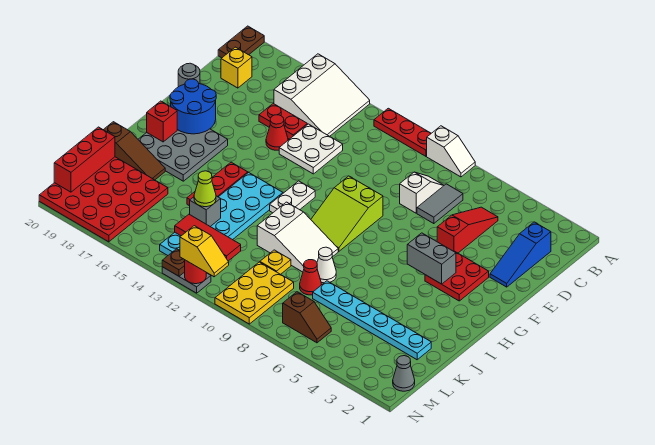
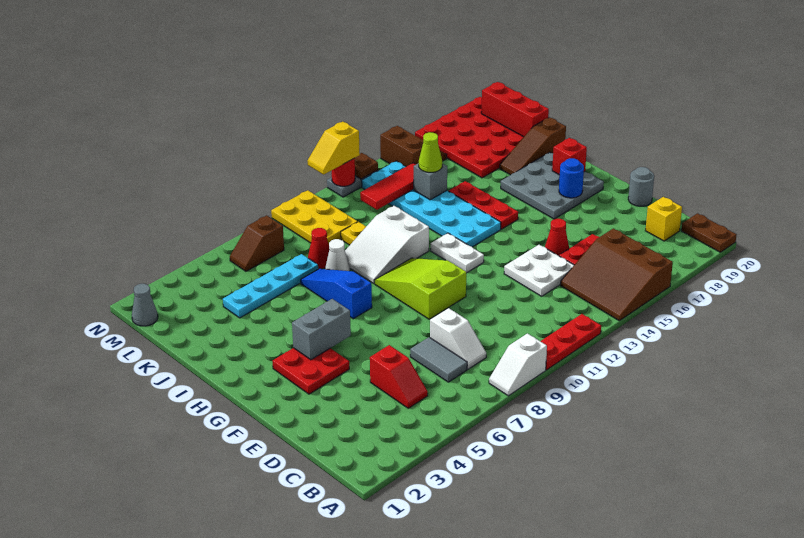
white 3x3 slope [274,54,370,136] -> brown 3x3 slope [560,228,673,321]
blue 1x3 slope [490,222,551,287] -> blue 1x3 slope moved to [301,269,372,319]
red 1x3 slope [437,207,498,253] -> red 1x2 slope [370,345,428,408]
blue 2x2 round brick [170,79,216,134] -> blue 1x1 round brick [559,158,584,198]
cyan 1x6 plate [313,281,431,360] -> cyan 1x4 plate [223,254,318,318]
none -> brown 2x2 slope [380,126,447,167]

